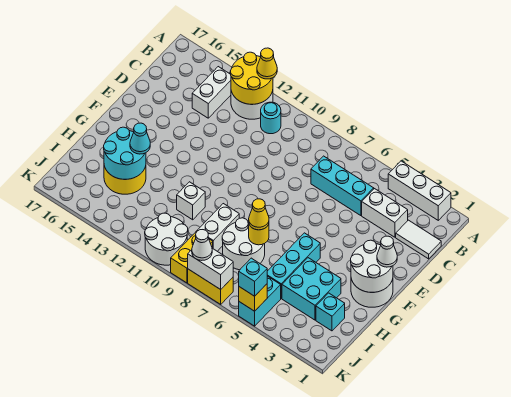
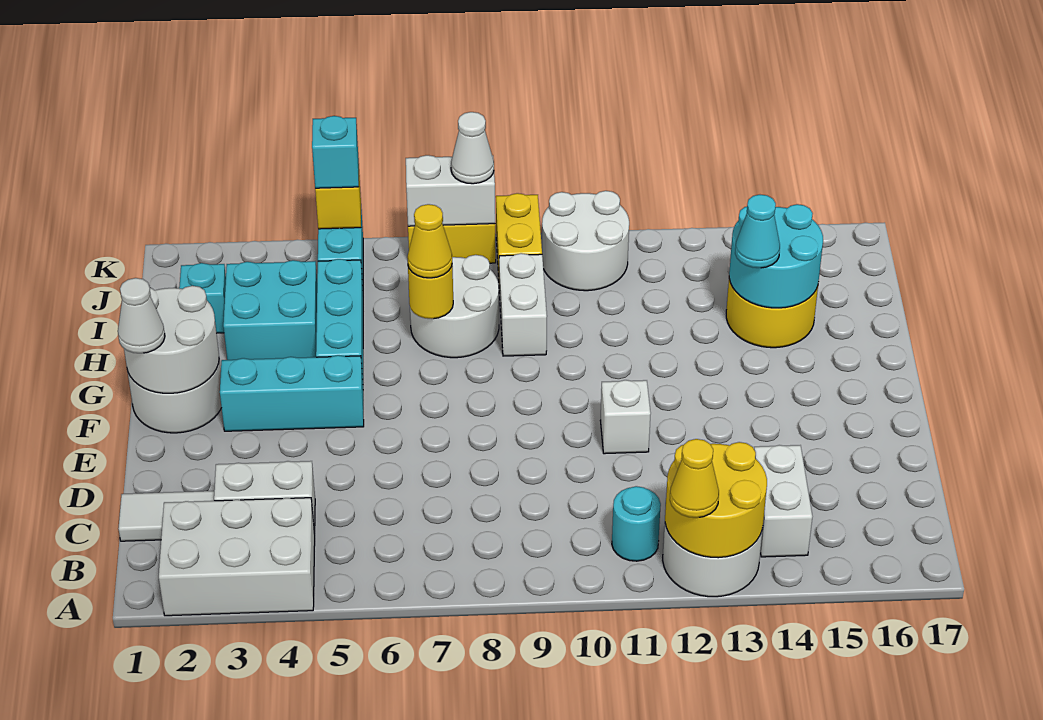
white 1x3 brick [388,161,451,220] -> white 2x3 brick [159,498,315,616]
cyan 1x3 brick [311,156,374,216] -> cyan 1x3 brick moved to [220,355,364,431]
white 1x1 brick [177,182,205,220] -> white 1x1 brick moved to [600,380,651,454]

